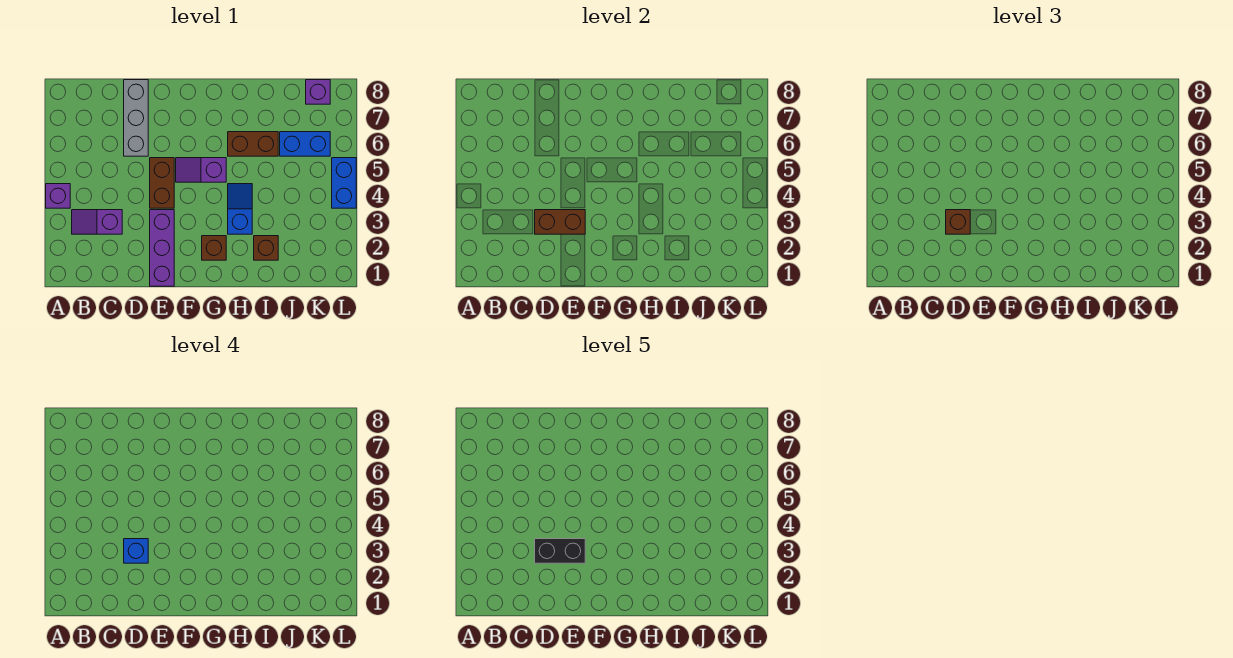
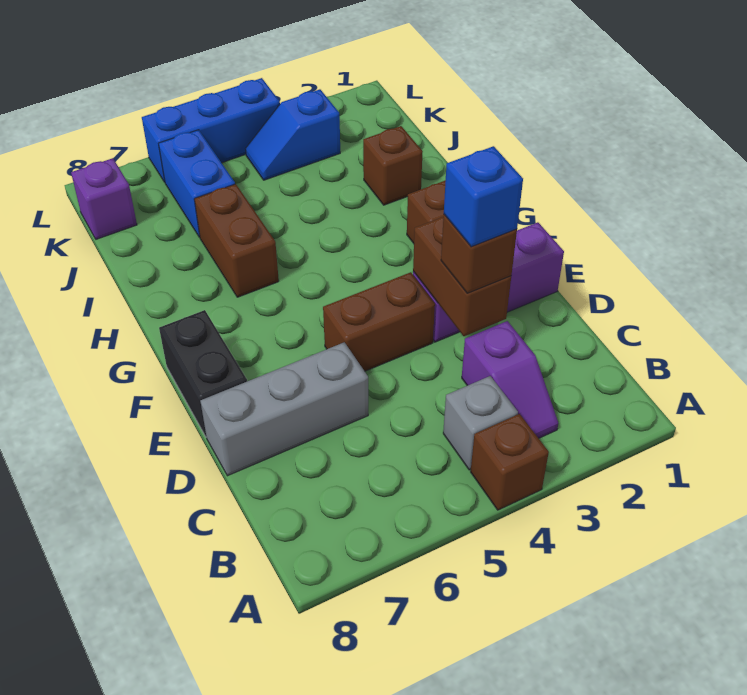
purple 1x1 brick [46,184,70,208] -> brown 1x1 brick [471,414,549,510]
none -> grey 1x1 brick [443,376,518,470]
black 1x2 brick [535,539,585,563] -> black 1x2 brick moved to [159,310,247,436]
purple 1x2 slope [176,158,226,182] -> none
blue 1x2 slope [228,184,252,234] -> blue 1x2 slope moved to [245,89,340,180]
blue 1x2 brick [332,158,356,208] -> blue 1x3 brick [142,78,280,182]

